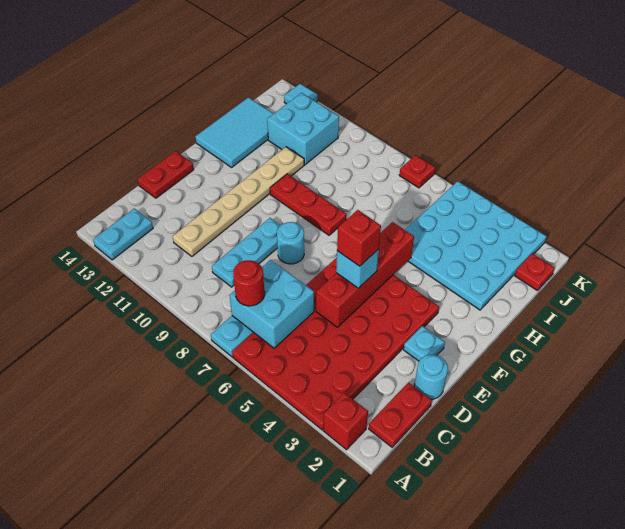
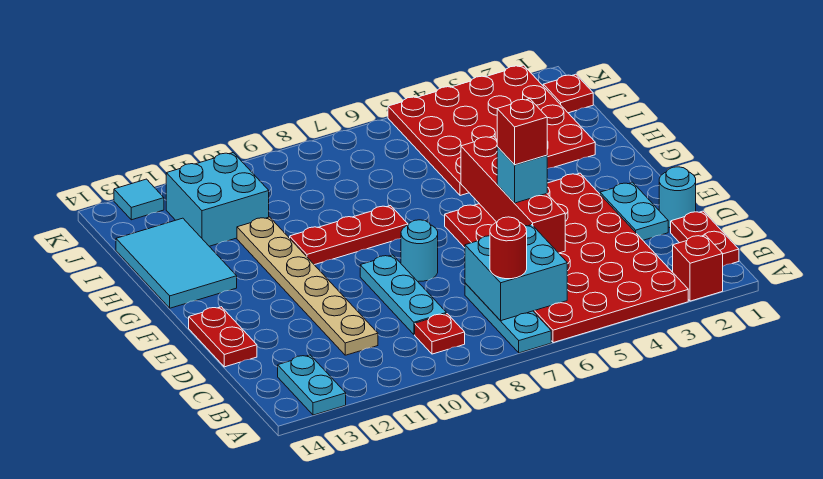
cyan 1x1 plate [404,326,445,361] -> cyan 1x2 plate [600,182,668,240]
cyan 4x4 plate [405,181,547,310] -> red 4x4 plate [388,65,595,196]
red 1x1 plate [399,155,435,188] -> red 1x1 plate moved to [415,314,465,354]

